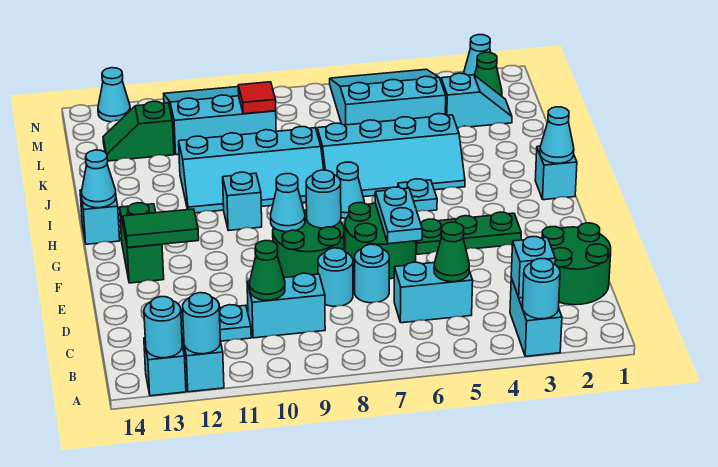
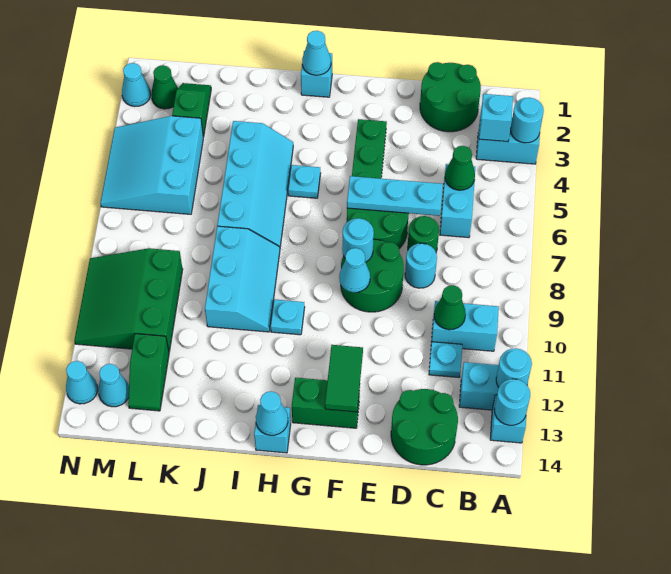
cyan 1x2 brick [247,273,325,338] -> cyan 1x2 brick turned to [431,301,499,351]
none -> green 2x2 round brick [391,389,458,465]
cyan 1x1 round brick [355,244,389,303] -> green 1x1 round brick [408,216,439,252]
cyan 1x2 plate [375,187,422,244] -> cyan 1x3 plate [347,176,443,216]
cyan 1x1 cone [337,162,364,219] -> cyan 1x1 cone moved to [98,364,129,407]
cyan 1x1 brick [223,172,262,231] -> cyan 1x1 plate [271,300,305,335]
cyan 2x4 slope [179,126,324,213] -> cyan 2x3 slope [205,226,280,332]
cyan 1x2 slope [441,73,512,128] -> green 1x2 slope [172,83,211,137]
cyan 3x3 slope [164,87,276,155] -> green 3x3 slope [74,248,183,352]
red 1x1 tile [238,82,276,114] -> none

